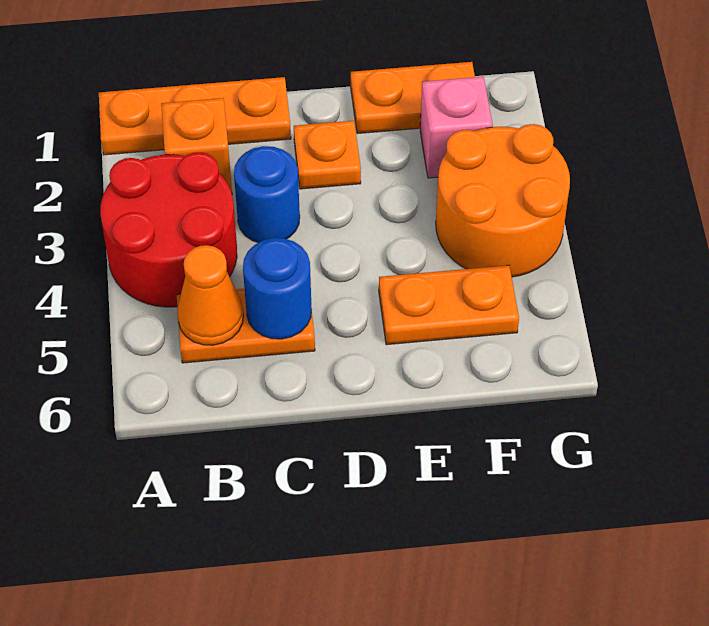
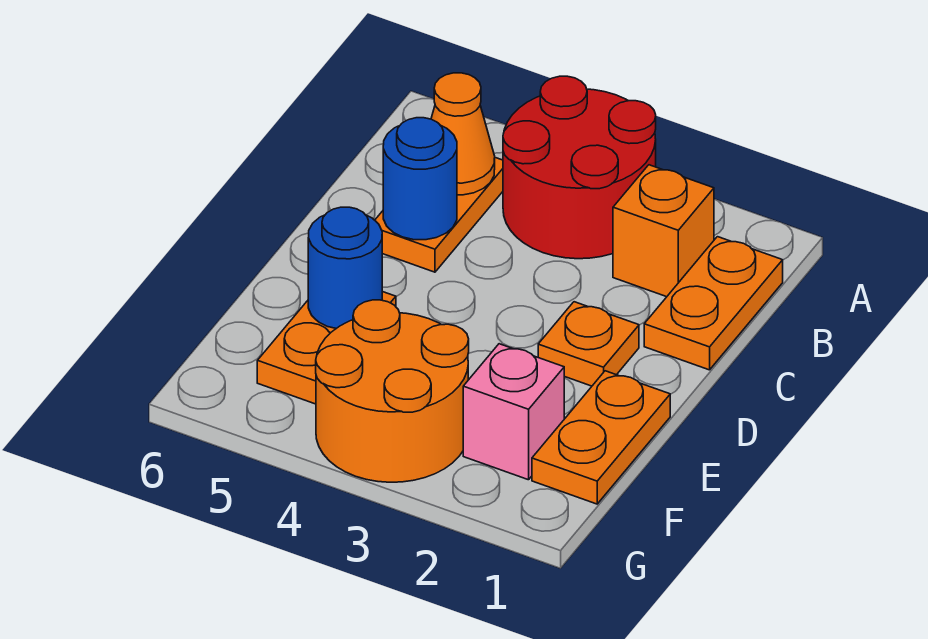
orange 1x3 plate [99,77,291,155] -> orange 1x2 plate [644,237,783,370]
blue 1x1 round brick [234,146,300,243] -> blue 1x1 round brick moved to [308,207,382,328]

